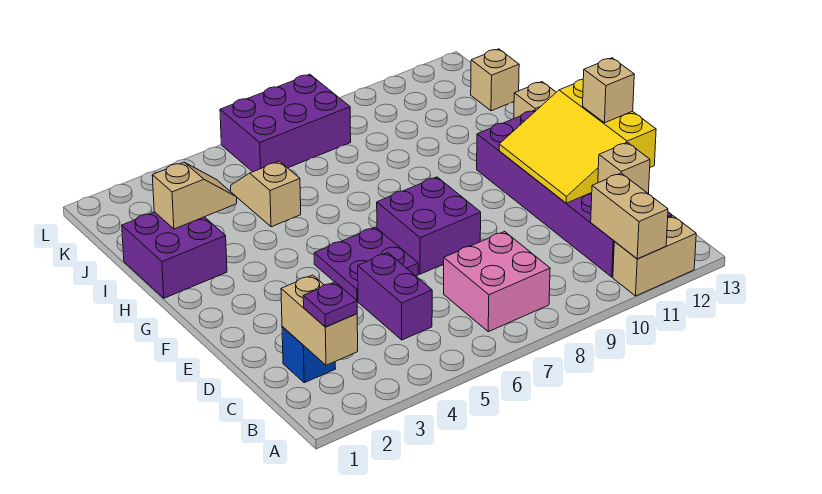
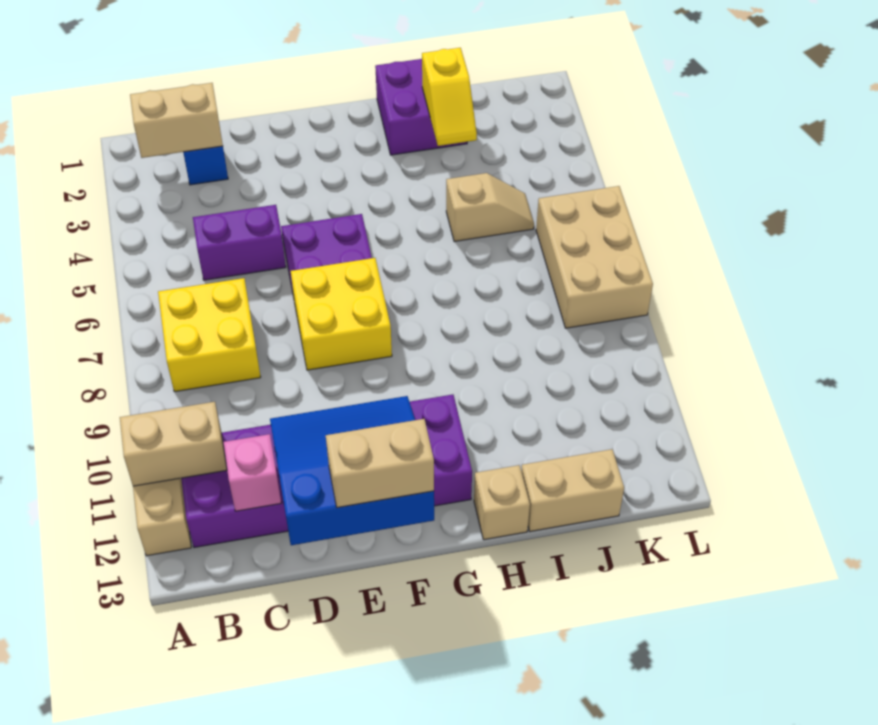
purple 1x1 plate [303,282,357,327] -> none
pink 2x2 brick [444,232,550,332] -> yellow 2x2 brick [158,278,261,392]
tan 1x1 brick [598,143,650,194] -> pink 1x1 brick [223,434,281,511]
yellow 3x3 slope [499,79,656,203] -> blue 3x3 slope [270,396,434,545]
purple 2x2 brick [377,177,481,274] -> yellow 2x2 brick [291,258,392,370]
tan 1x1 brick [583,58,634,123] -> tan 1x2 brick [326,419,434,508]
tan 1x2 slope [152,162,237,229] -> yellow 1x2 slope [422,48,477,146]
tan 1x1 brick [471,49,519,111] -> tan 1x2 brick [521,449,624,532]
purple 2x3 brick [220,74,351,172] -> tan 2x3 brick [536,186,653,328]

